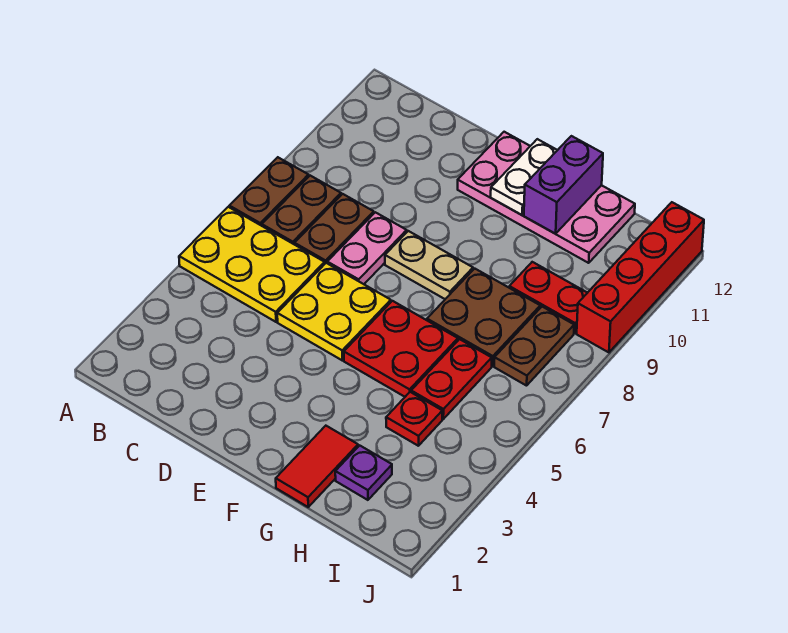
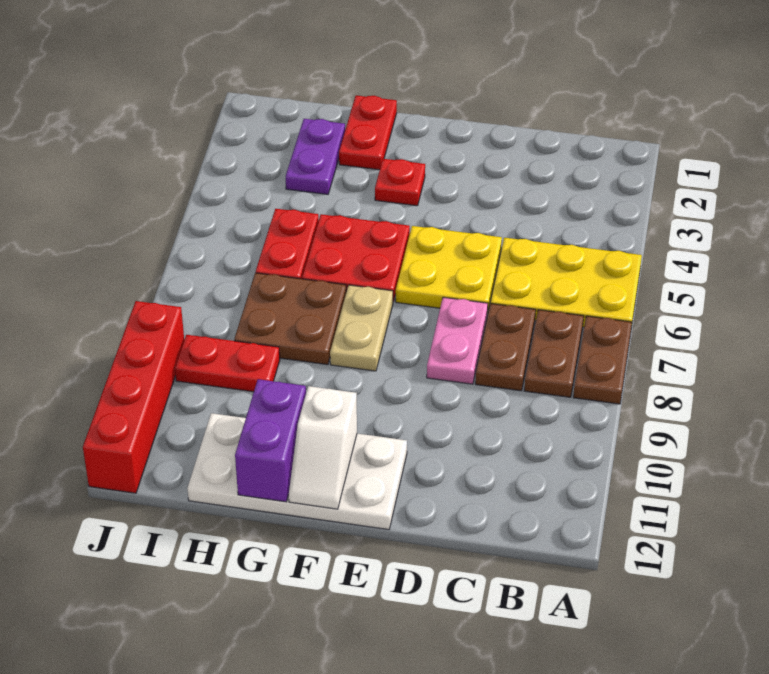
tan 1x2 plate [385,231,473,299] -> tan 1x2 plate turned to [330,285,393,371]
pink 2x4 plate [458,132,635,263] -> white 2x4 plate [187,413,407,530]
white 1x2 plate [491,139,557,215] -> white 1x2 slope [289,386,357,509]
red 1x2 tile [276,426,358,507] -> red 1x2 plate [339,95,397,170]
purple 1x1 plate [335,445,392,500] -> purple 1x2 plate [286,119,345,194]
red 1x1 plate [386,392,442,446] -> red 1x1 plate moved to [375,159,425,206]
brown 1x2 plate [494,307,574,386] -> none

